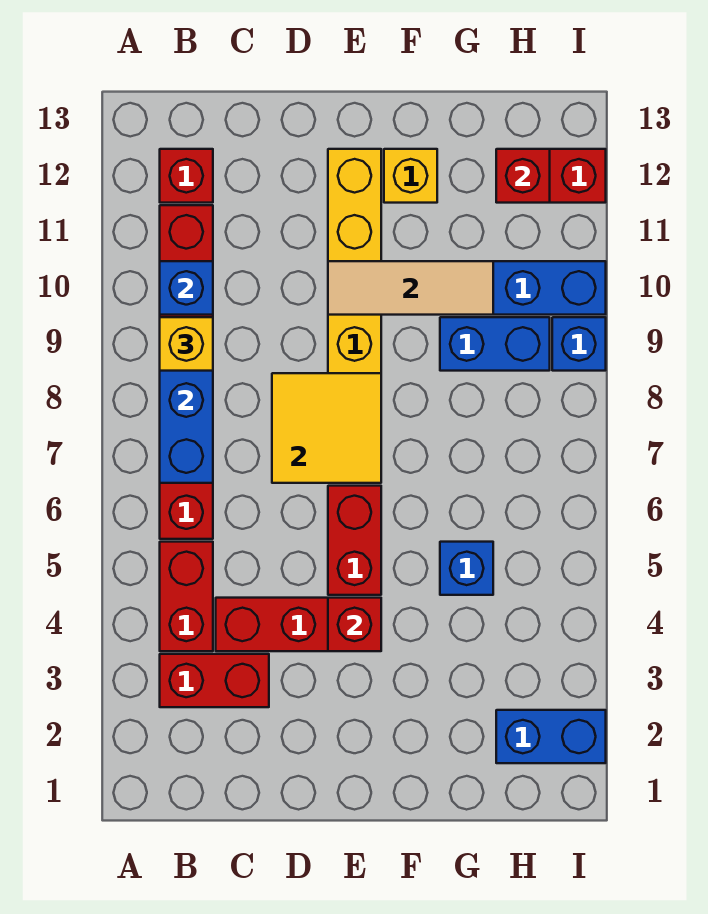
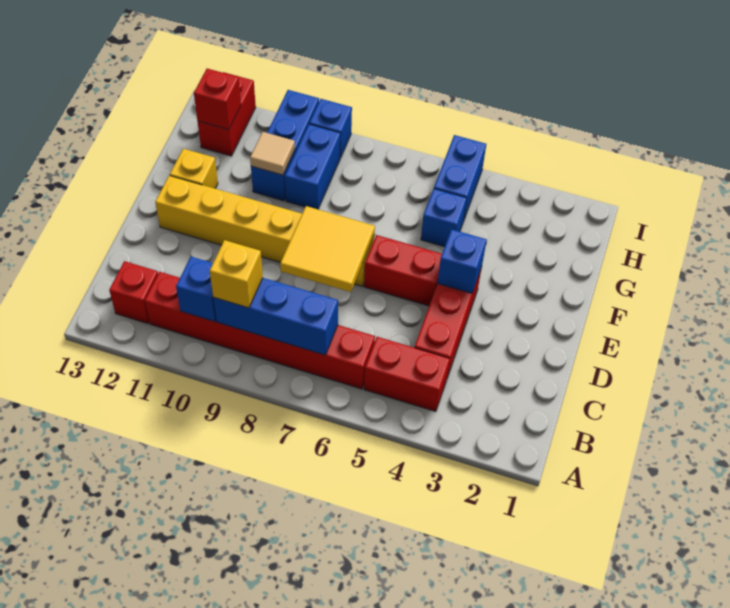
red 1x2 brick [160,654,269,707] -> none
red 1x1 brick [328,598,381,651] -> blue 1x1 brick [437,229,487,293]
tan 1x3 tile [328,261,493,315] -> tan 1x1 tile [250,132,295,175]
blue 1x2 brick [496,710,606,763] -> blue 1x2 brick moved to [434,135,486,219]

